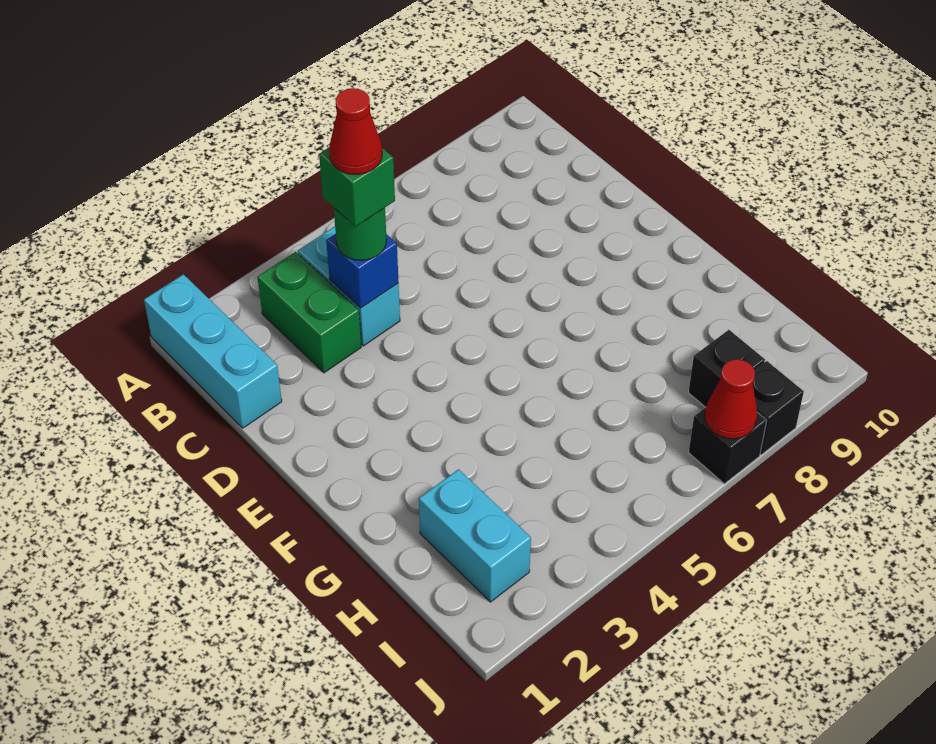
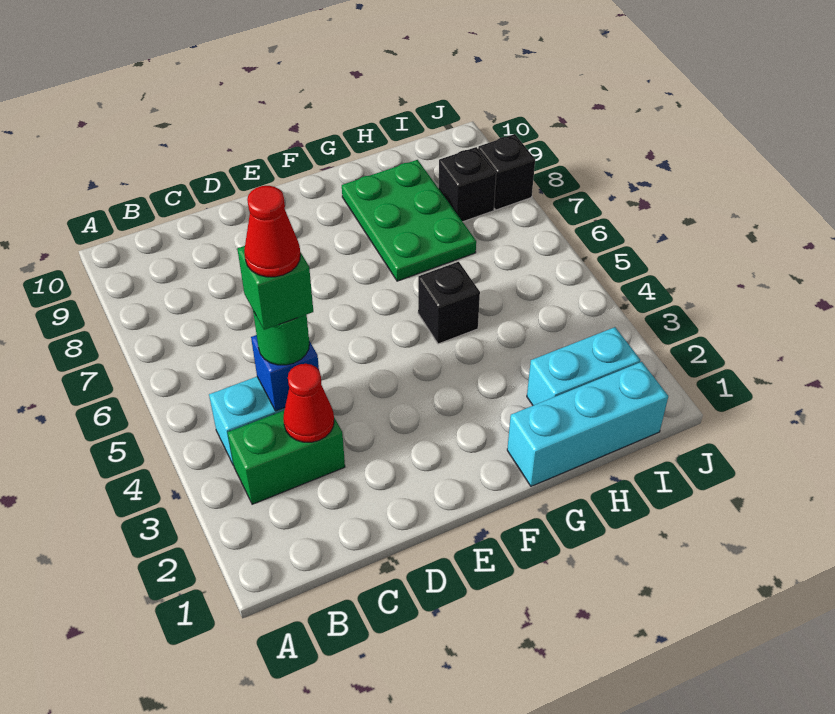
cyan 1x3 brick [144,274,282,428] -> cyan 1x3 brick moved to [507,362,668,486]
none -> green 2x3 plate [342,160,476,281]
black 1x1 brick [689,408,767,484] -> black 1x1 brick moved to [418,262,480,344]
red 1x1 cone [705,359,757,439] -> red 1x1 cone moved to [283,364,334,442]

